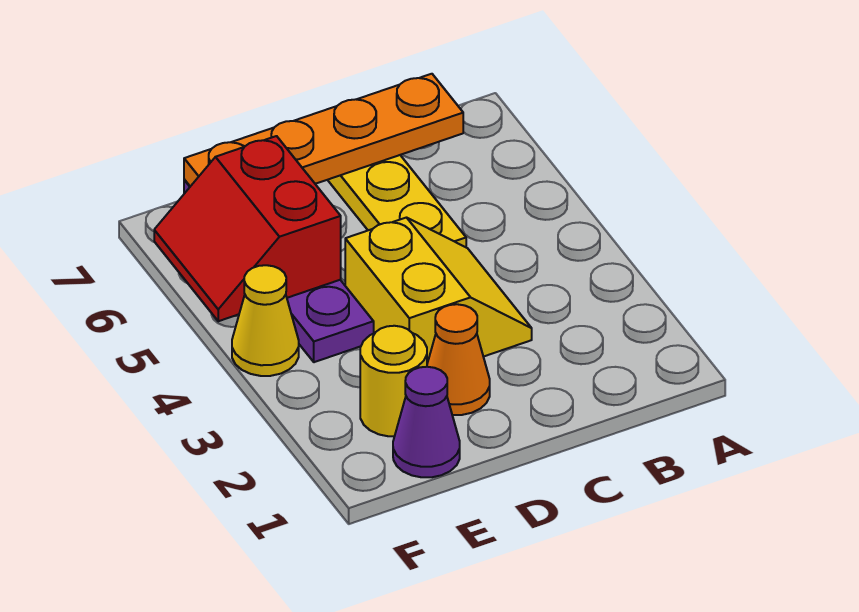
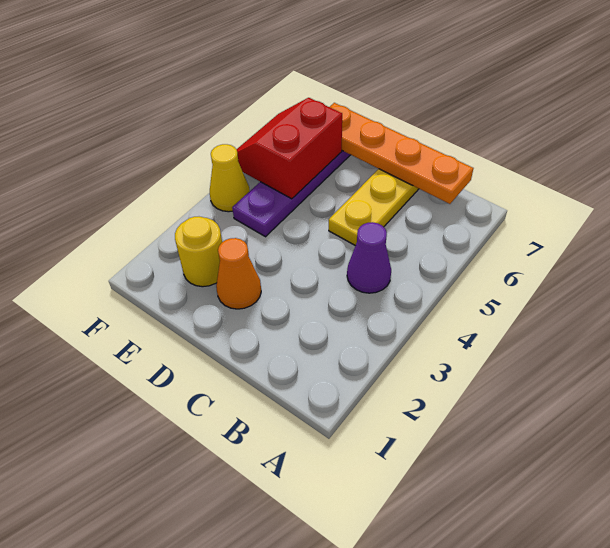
yellow 2x2 slope [345,218,532,363] -> none
purple 1x1 cone [393,367,460,477] -> purple 1x1 cone moved to [347,222,391,293]

